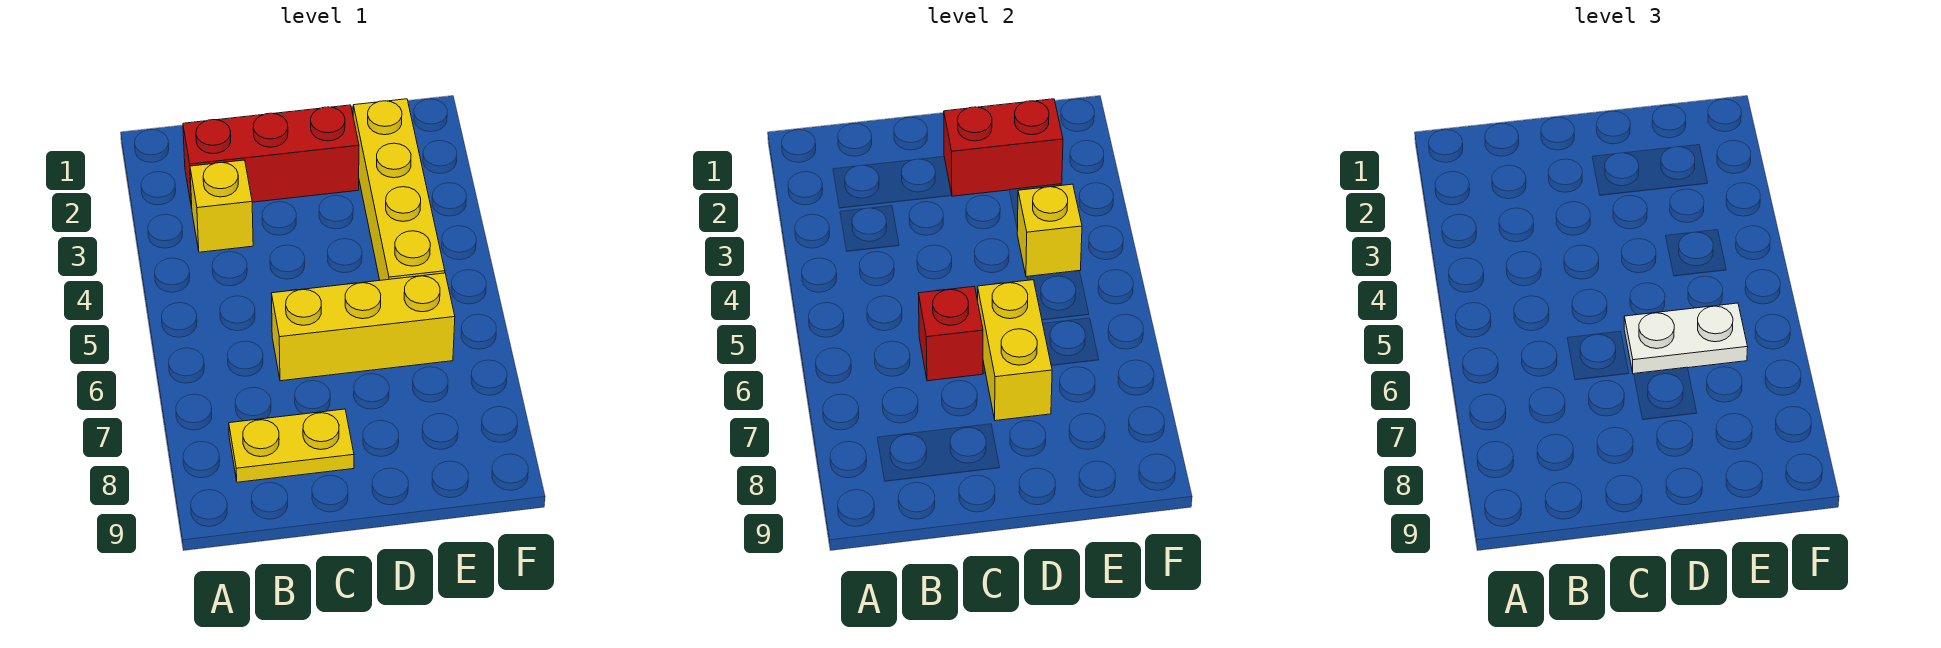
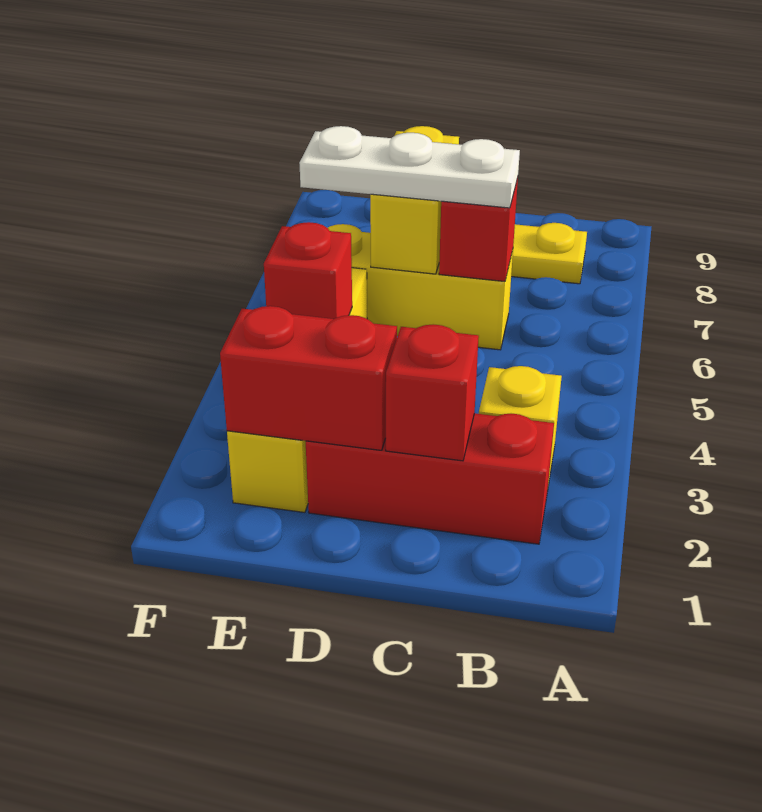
none -> red 1x1 brick [386,324,479,461]
white 1x2 plate [1624,303,1748,374] -> white 1x3 plate [299,126,520,208]
yellow 1x1 brick [1017,184,1082,277] -> red 1x1 brick [264,222,352,319]

